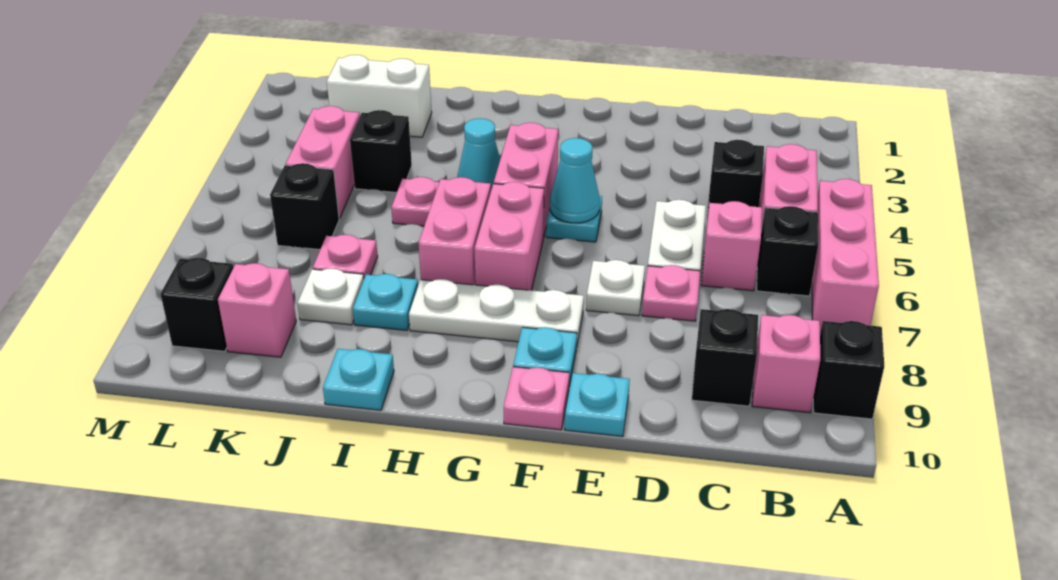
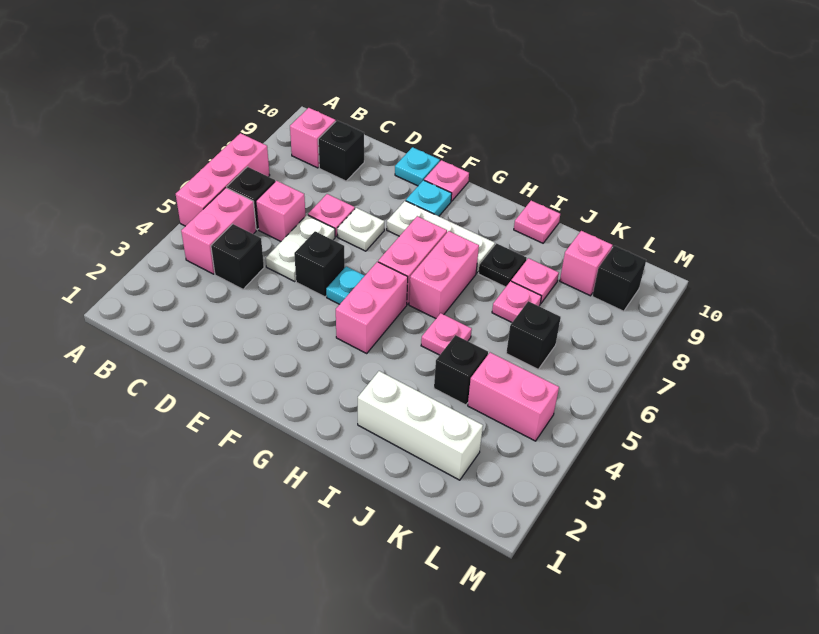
black 1x1 brick [813,321,884,419] -> black 1x1 brick moved to [294,231,345,297]
cyan 1x1 cone [550,138,600,223] -> none
cyan 1x1 cone [457,118,500,190] -> none
cyan 1x1 plate [353,274,418,330] -> black 1x1 plate [478,243,527,287]
cyan 1x1 plate [323,349,394,410] -> pink 1x1 plate [514,201,560,243]
white 1x2 brick [327,55,432,137] -> white 1x3 brick [358,371,483,480]
white 1x1 plate [297,269,364,325] -> pink 1x1 plate [511,258,559,304]
pink 1x2 brick [285,106,360,218] -> pink 1x2 brick turned to [468,353,559,441]

